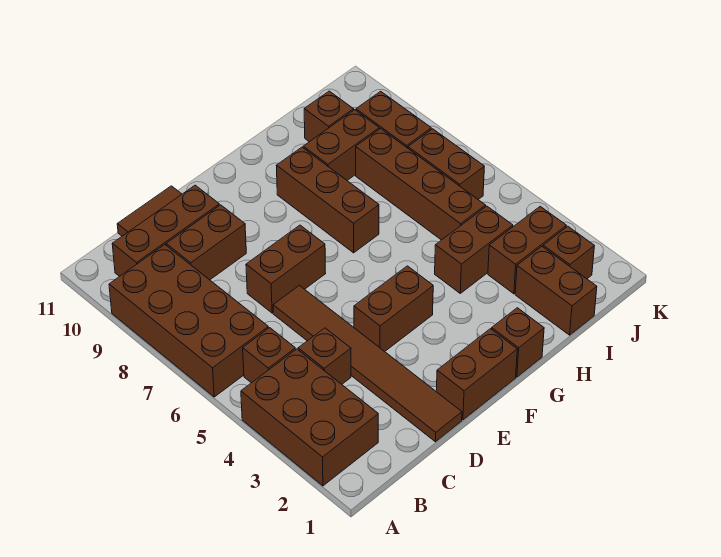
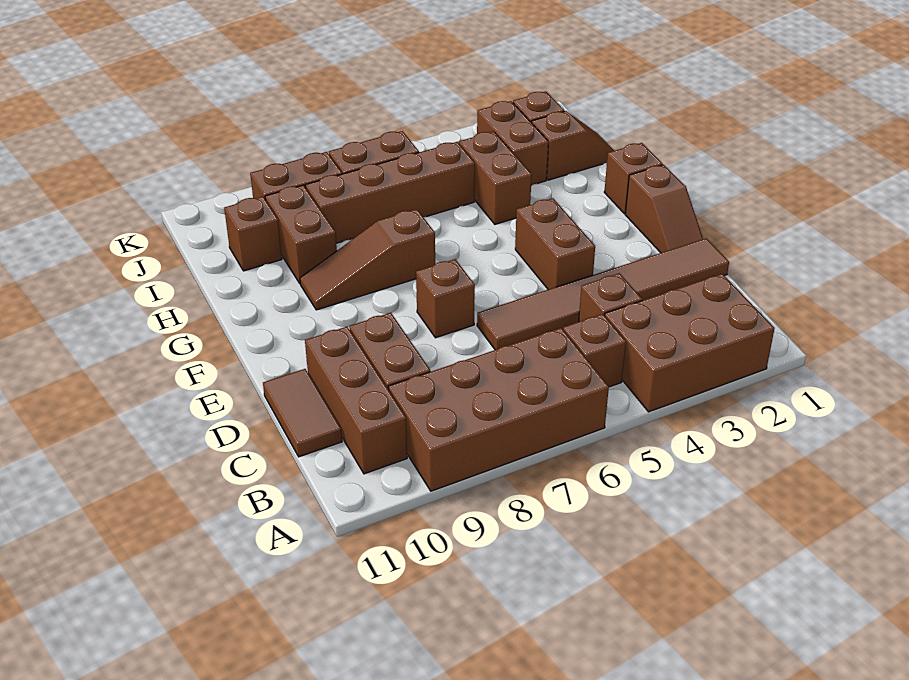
brown 1x2 brick [246,225,326,313] -> brown 1x1 brick [416,259,475,338]
brown 1x2 brick [436,329,517,420] -> brown 1x2 slope [625,165,703,253]
brown 1x3 brick [276,147,379,253] -> brown 1x3 slope [300,209,435,310]
brown 1x2 brick [515,247,597,335] -> brown 1x2 slope [532,111,614,180]

